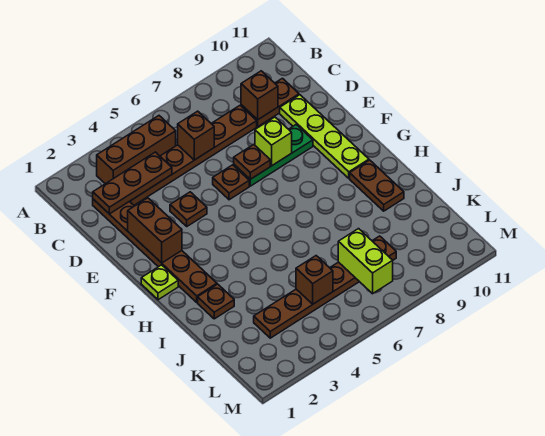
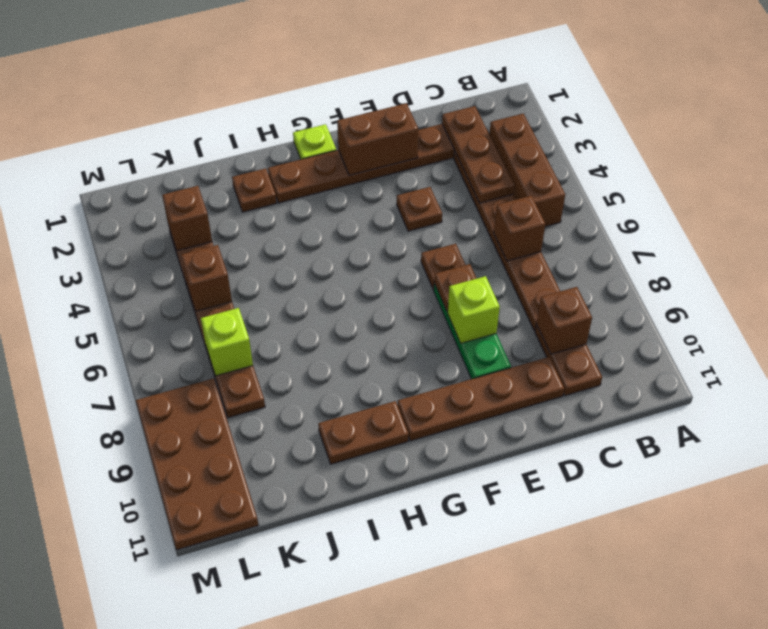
lime 1x4 plate [280,95,369,178] -> brown 1x4 plate [398,357,564,441]
none -> brown 1x1 brick [162,186,212,251]
lime 1x2 brick [338,229,393,294] -> lime 1x1 brick [201,308,253,376]
none -> brown 2x4 plate [136,378,258,550]

